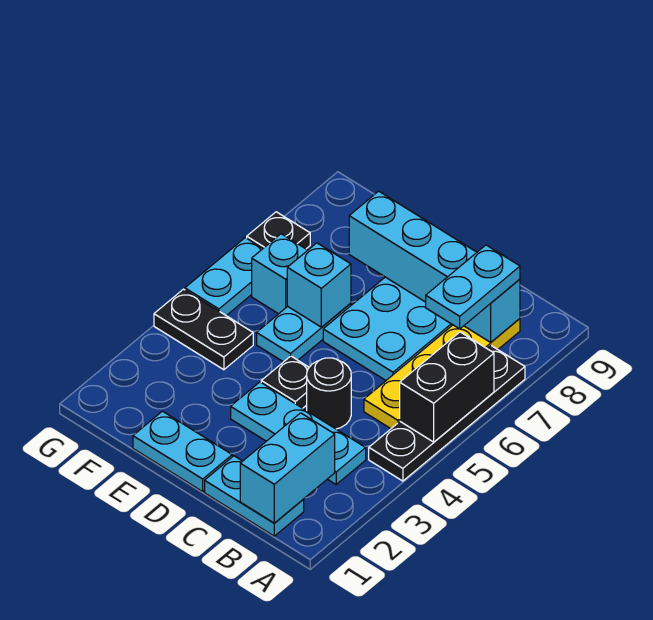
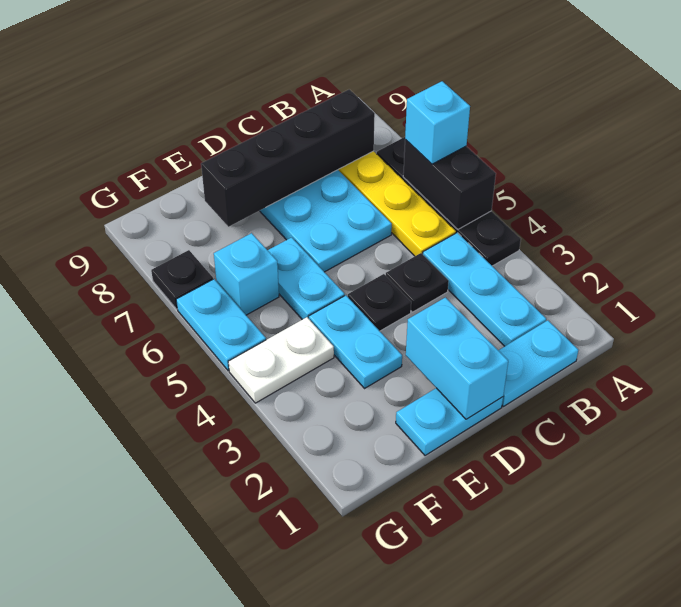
cyan 1x2 brick [240,413,335,523] -> cyan 1x2 brick moved to [406,297,508,419]
cyan 1x3 plate [231,382,366,484] -> cyan 1x3 plate turned to [423,233,546,346]
cyan 1x2 plate [426,245,520,329] -> cyan 1x2 plate moved to [309,295,402,388]
cyan 1x4 brick [349,191,520,342] -> black 1x4 brick [201,89,375,227]
black 1x1 round brick [307,358,351,429] -> black 1x1 plate [386,253,449,312]
cyan 1x1 brick [287,243,351,327] -> cyan 1x1 brick moved to [405,81,470,164]
black 1x2 plate [154,289,253,370] -> white 1x2 plate [228,317,334,403]

